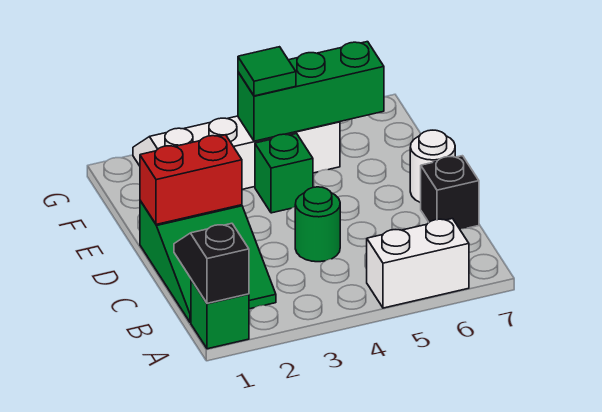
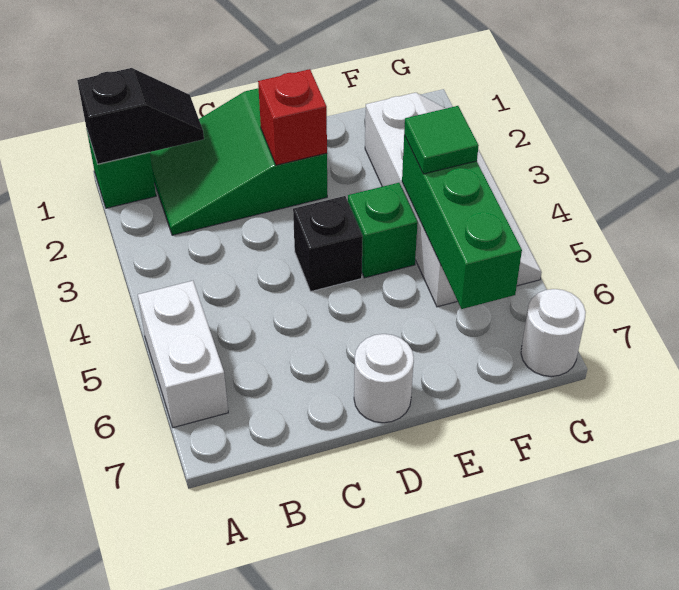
green 1x1 round brick [295,187,340,262] -> none
black 1x1 brick [421,156,479,229] -> black 1x1 brick moved to [293,196,363,291]
red 1x2 brick [140,135,242,224] -> red 1x1 brick [258,69,327,165]
none -> white 1x1 round brick [521,289,586,376]

